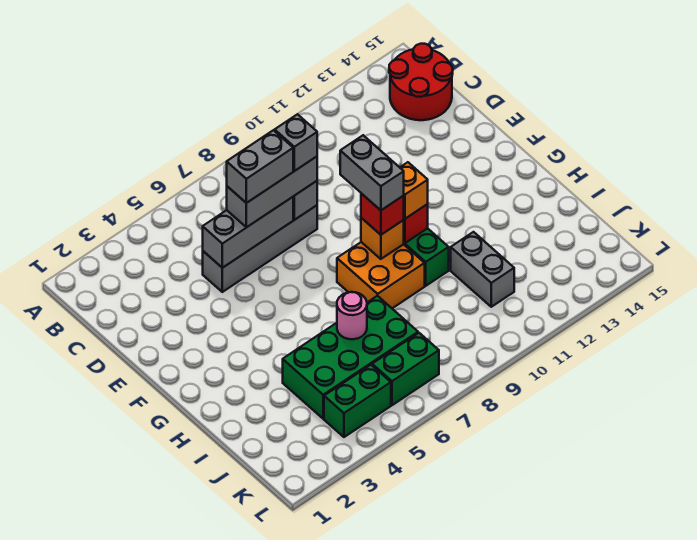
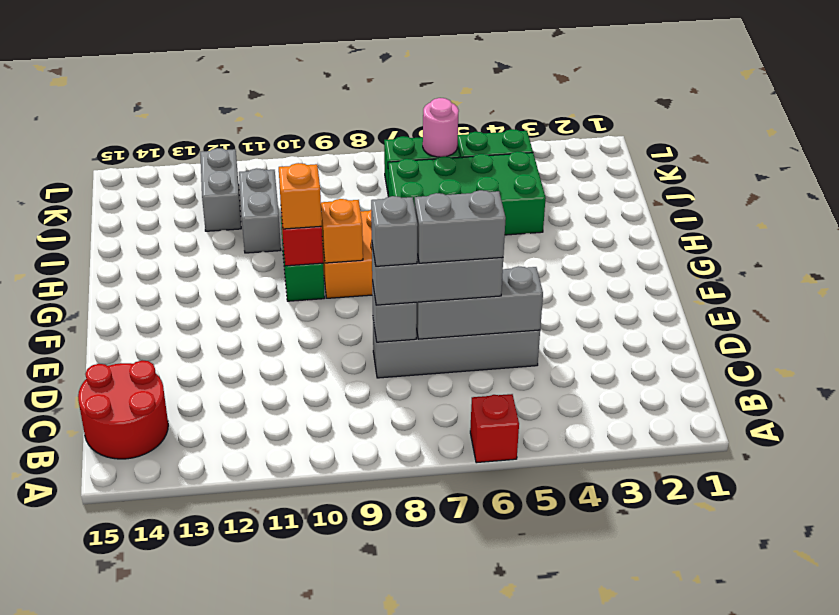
grey 1x2 brick [340,135,404,210] -> grey 1x2 brick moved to [200,148,241,231]
red 1x1 brick [361,193,404,235] -> red 1x1 brick moved to [470,394,519,463]
pink 1x1 round brick [337,292,367,339] -> pink 1x1 round brick moved to [423,98,459,157]

